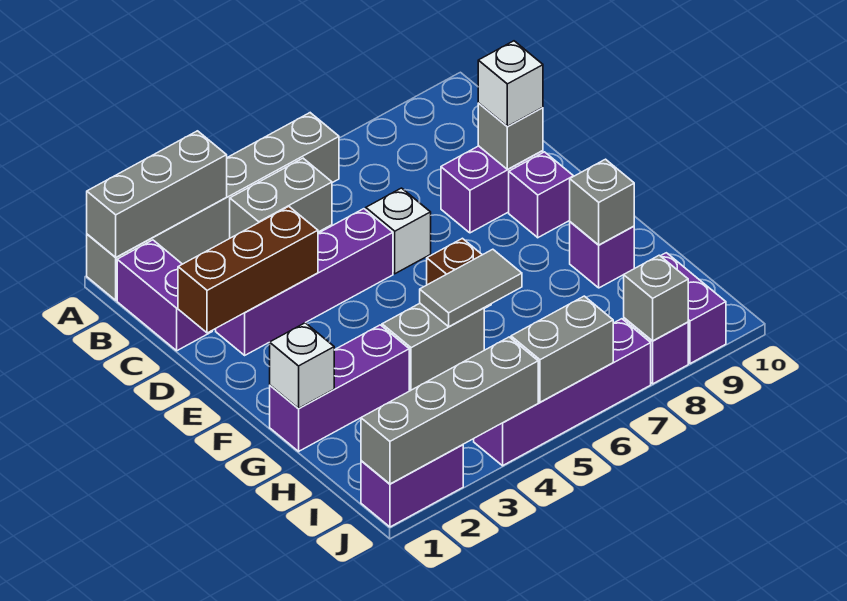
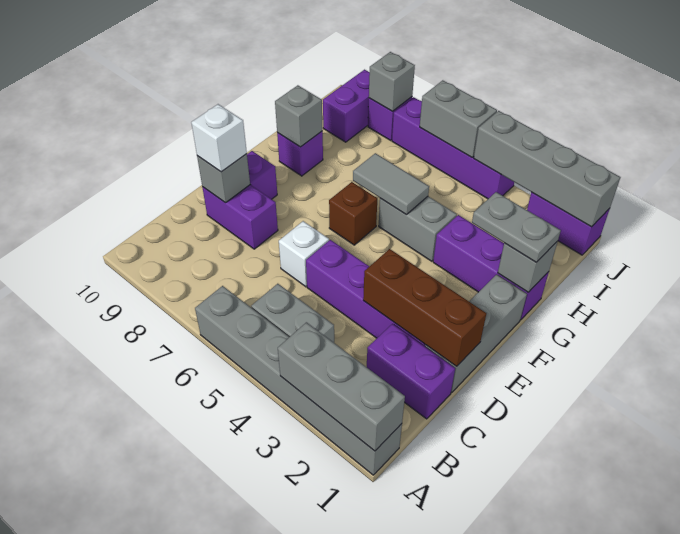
purple 1x2 brick [117,240,212,351] -> purple 1x2 brick turned to [367,324,455,419]
none -> grey 1x3 brick [425,275,527,393]
white 1x1 brick [270,323,334,409] -> grey 1x1 brick [498,241,558,292]
none -> grey 1x2 plate [472,192,561,262]

